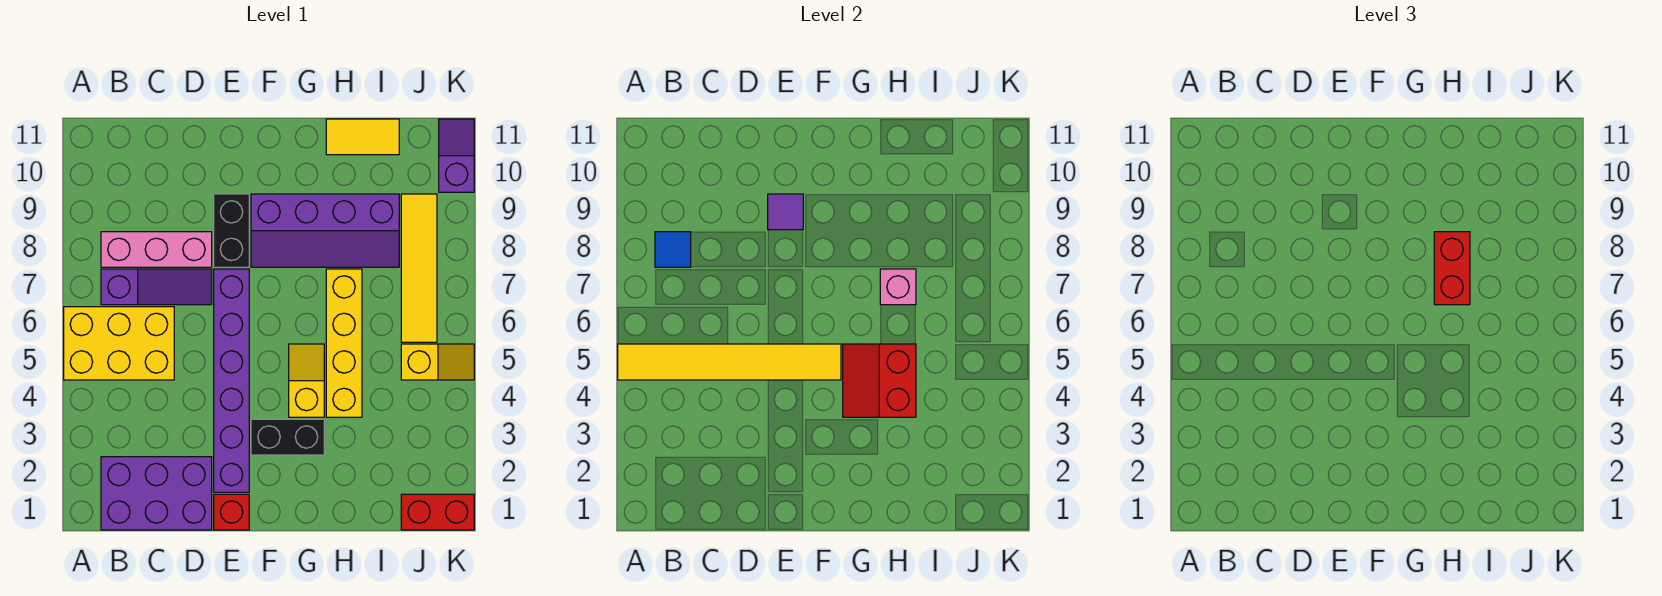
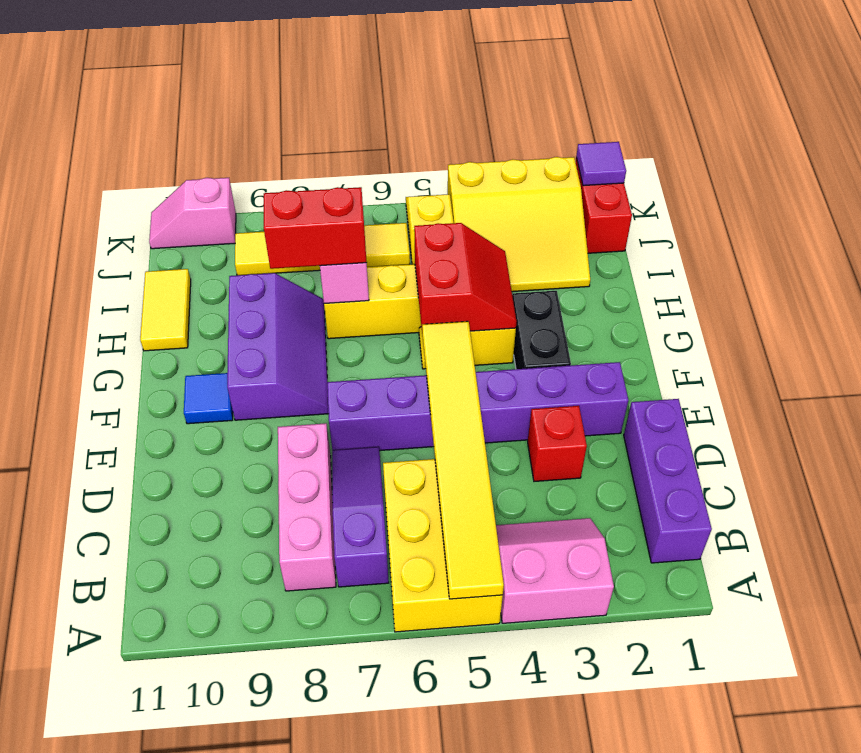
none -> pink 2x2 slope [496,518,614,623]
purple 2x3 brick [101,457,212,530] -> purple 1x3 brick [624,399,712,563]
blue 1x1 tile [655,232,691,267] -> blue 1x1 tile moved to [184,373,233,424]
red 1x1 brick [214,494,249,530] -> red 1x1 brick moved to [528,406,587,482]
black 1x2 brick [214,194,249,267] -> none
purple 1x1 tile [768,194,803,230] -> purple 1x1 tile moved to [576,142,626,186]
purple 2x4 slope [251,194,399,267] -> purple 2x3 slope [227,273,329,420]
red 2x2 slope [843,344,916,417] -> red 2x2 slope turned to [414,223,517,331]
none -> yellow 3x3 slope [448,157,590,292]
purple 1x2 slope [439,119,474,192] -> pink 1x2 slope [149,178,236,249]

